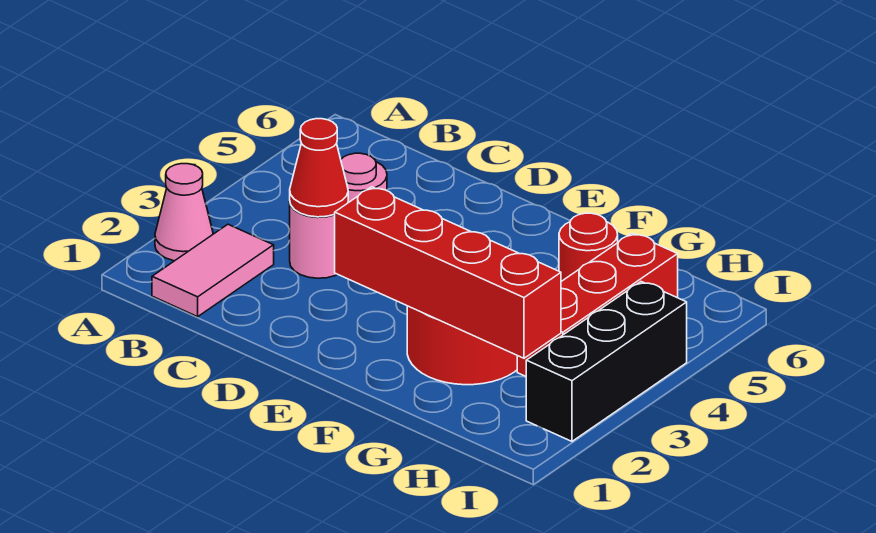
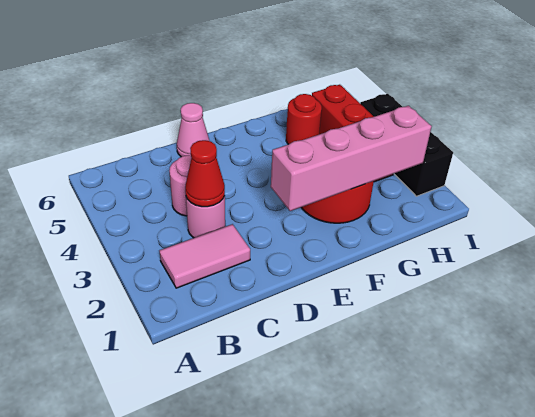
pink 1x1 cone [155,164,213,261] -> pink 1x1 cone moved to [177,103,210,157]
pink 1x2 tile [152,224,274,317] -> pink 1x2 tile turned to [159,224,250,288]
red 1x4 brick [335,187,561,358] -> pink 1x4 brick [271,106,432,211]

